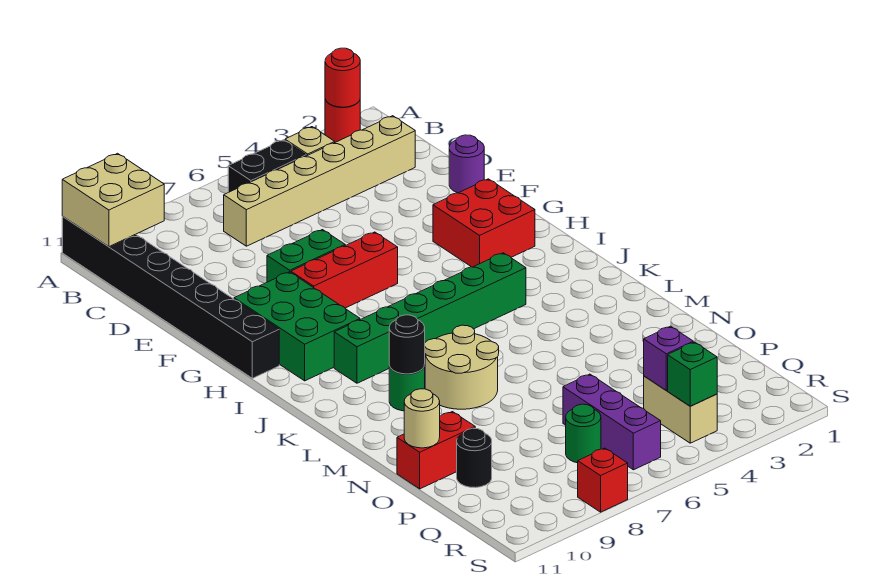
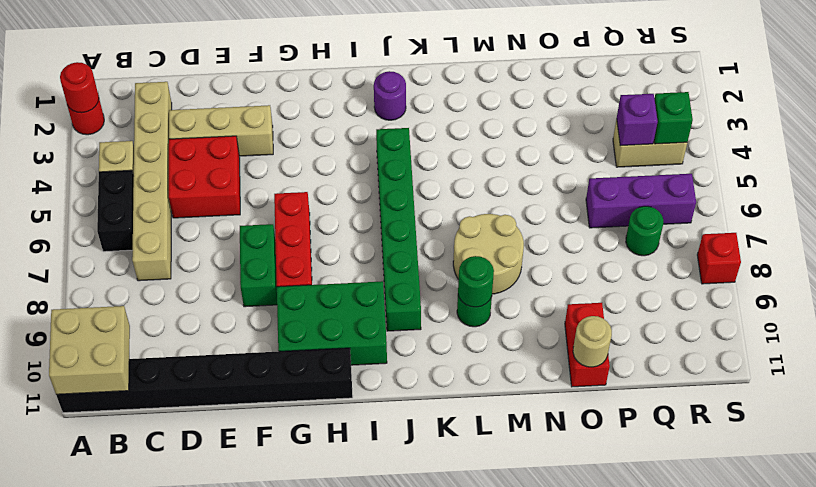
none -> tan 1x3 brick [169,105,273,156]
purple 1x1 round brick [449,135,484,193] -> purple 1x1 round brick moved to [374,71,406,120]
red 2x2 brick [433,179,535,267] -> red 2x2 brick moved to [169,136,240,218]
black 1x1 round brick [389,315,425,374] -> green 1x1 round brick [458,256,494,307]
black 1x1 round brick [457,428,492,488] -> none

